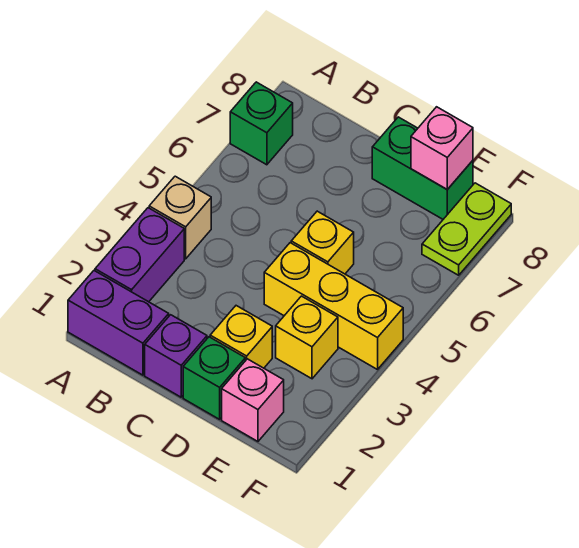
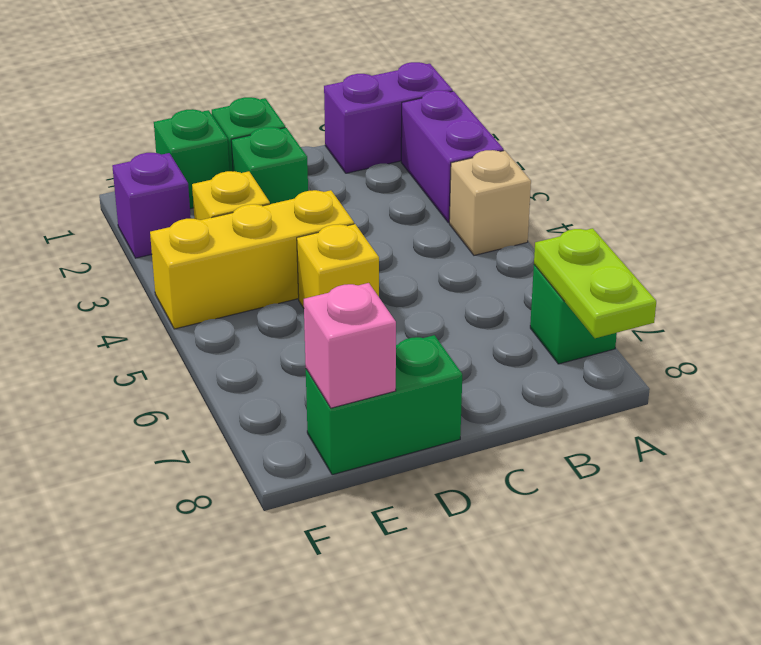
purple 1x1 brick [145,315,207,397] -> purple 1x1 brick moved to [112,153,191,258]
yellow 1x1 brick [210,306,272,368] -> green 1x1 brick [231,127,308,204]
pink 1x1 brick [222,359,284,441] -> green 1x1 brick [154,109,229,209]
lime 1x2 plate [422,183,511,275] -> lime 1x2 plate moved to [534,228,656,338]

